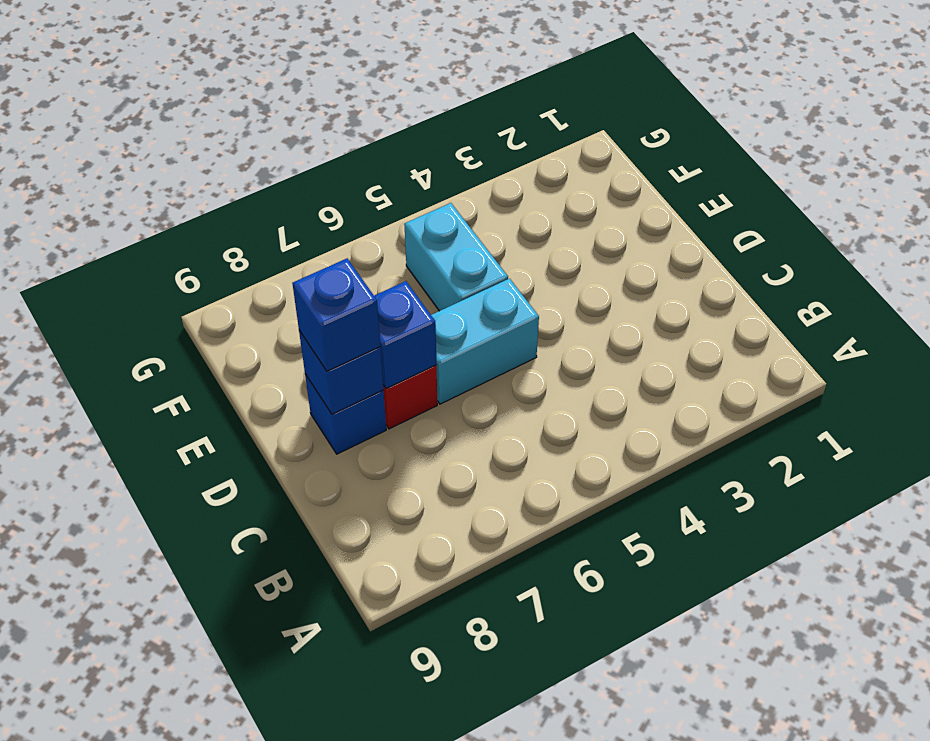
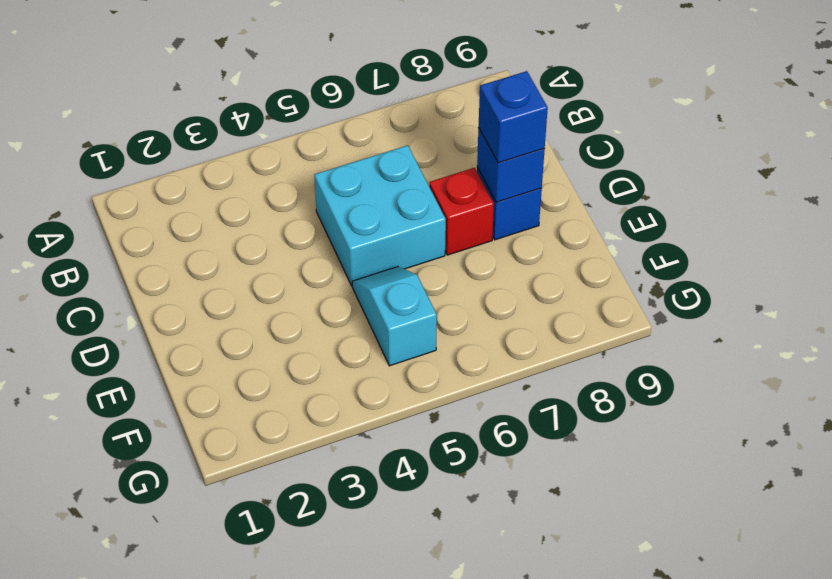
cyan 1x2 brick [431,279,539,404] -> cyan 2x2 brick [314,145,446,286]
blue 1x1 brick [374,281,436,389] -> none
cyan 1x2 brick [404,203,508,311] -> cyan 1x2 slope [352,267,437,366]

